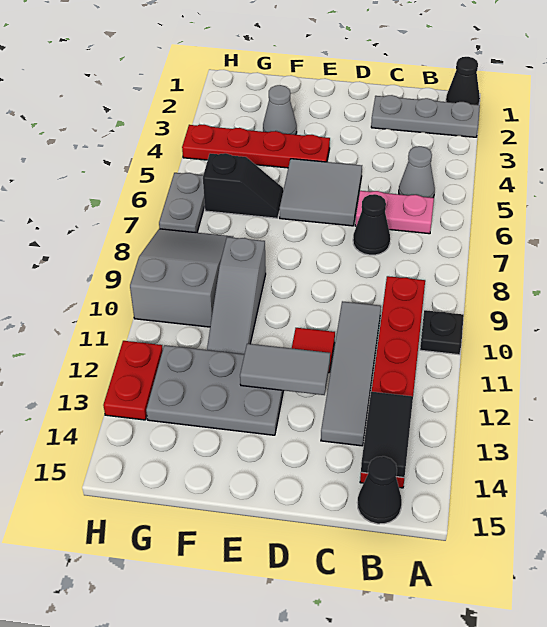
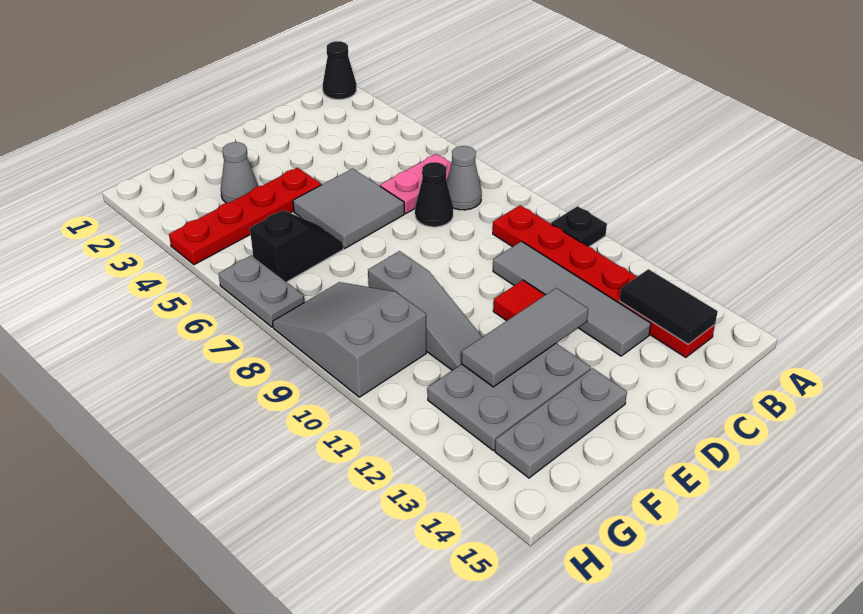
grey 1x3 plate [371,95,480,137] -> grey 1x3 plate moved to [495,368,627,478]
grey 1x1 cone [399,146,435,198] -> grey 1x1 cone moved to [447,146,482,210]
black 1x1 cone [357,456,402,524] -> none
grey 1x2 tile [240,344,330,395] -> grey 1x3 tile [462,288,588,387]
red 1x2 plate [103,341,163,420] -> none

